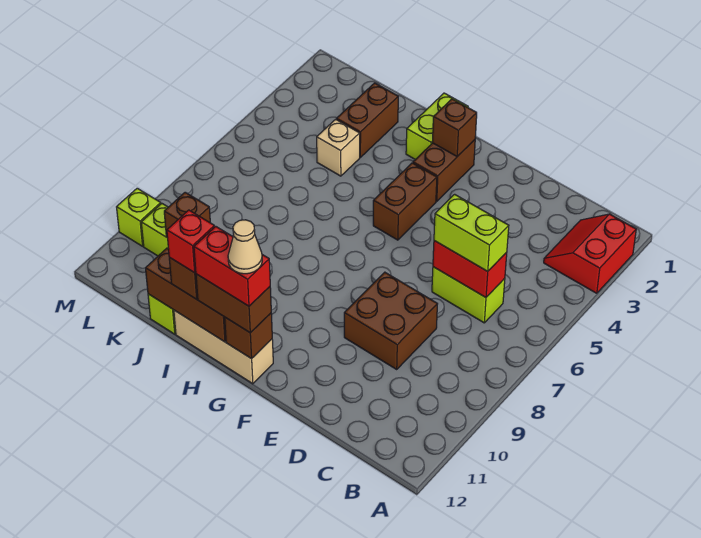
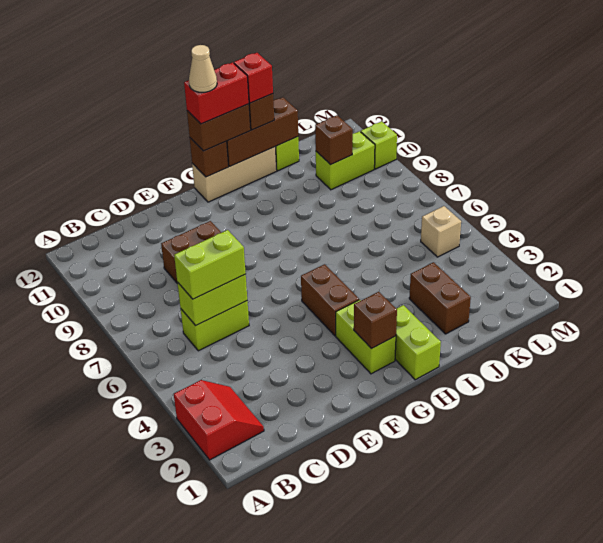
red 1x2 brick [433,241,507,297] -> lime 1x2 brick [177,274,247,326]
brown 1x2 brick [413,140,475,201] -> lime 1x2 brick [336,300,396,374]
tan 1x1 brick [317,119,360,176] -> tan 1x1 brick moved to [421,206,461,257]

